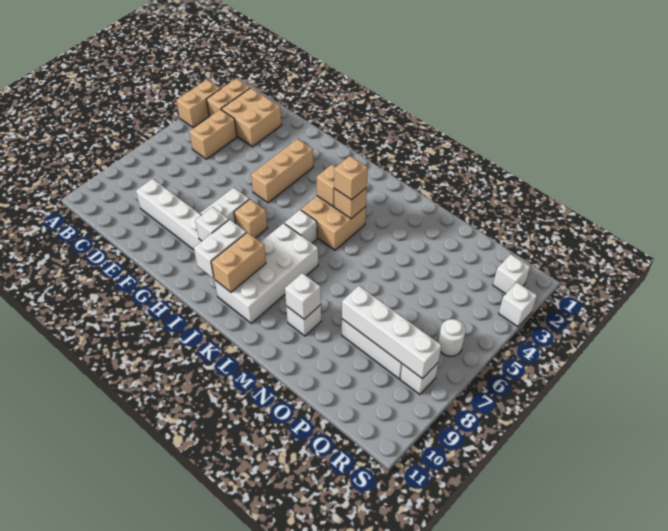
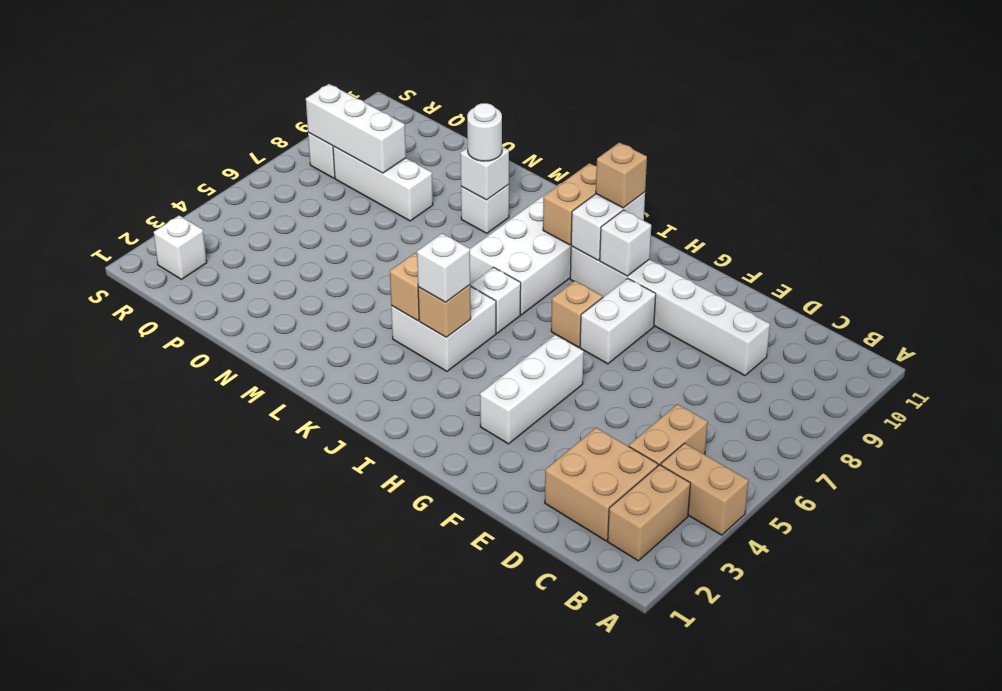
tan 1x2 brick [176,80,220,128] -> tan 1x2 brick turned to [661,443,748,535]
tan 1x3 brick [251,139,313,203] -> white 1x3 brick [480,335,584,444]
tan 2x2 brick [301,196,366,250] -> white 2x2 brick [391,286,496,371]
tan 1x1 brick [334,156,368,200] -> tan 1x1 brick moved to [596,142,647,208]
white 1x4 brick [342,286,442,379] -> white 1x3 brick [306,84,406,173]
white 1x1 round brick [438,319,466,356] -> white 1x1 round brick moved to [467,103,502,161]
white 1x1 brick [499,282,537,327] -> white 1x1 brick moved to [417,233,470,302]

